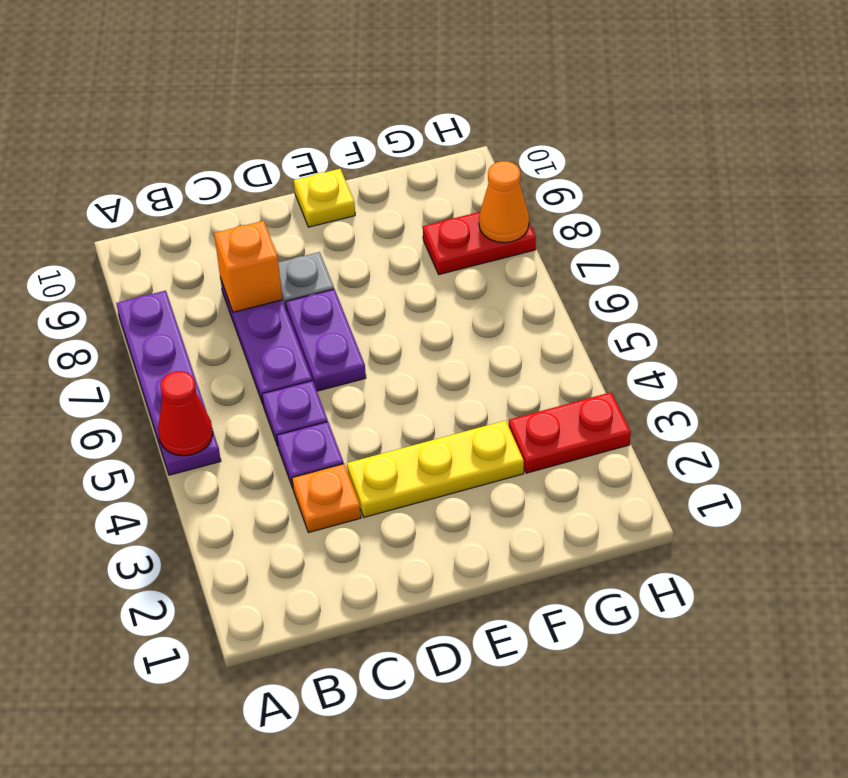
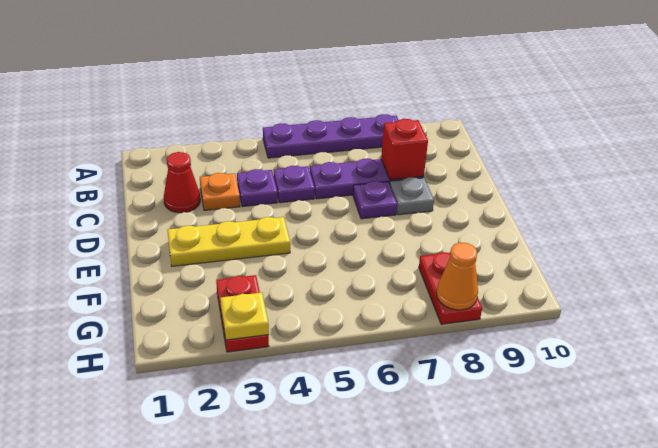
red 1x1 cone [158,371,213,456] -> red 1x1 cone moved to [164,152,200,213]
orange 1x1 brick [214,221,282,312] -> red 1x1 brick [381,119,428,180]
yellow 1x3 plate [347,421,524,517] -> yellow 1x3 plate turned to [167,217,290,266]
purple 1x2 plate [286,289,366,391] -> purple 1x1 plate [353,181,397,219]
yellow 1x1 plate [294,169,355,227] -> yellow 1x1 plate moved to [220,293,269,340]

